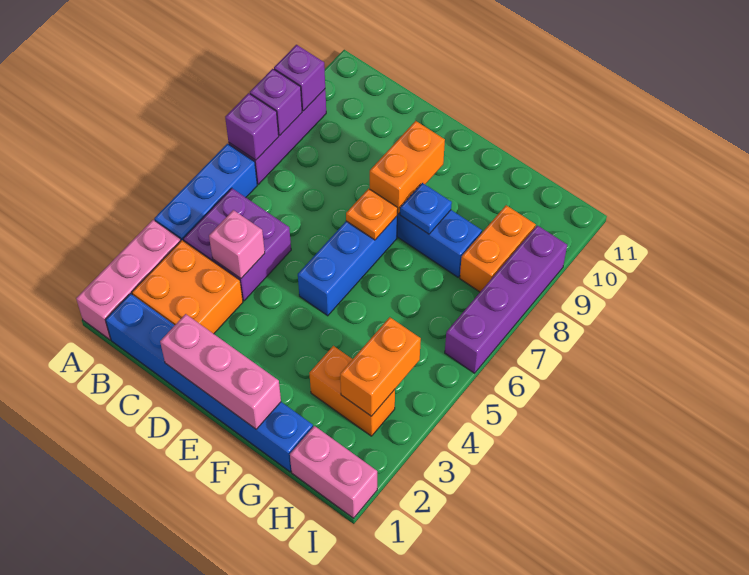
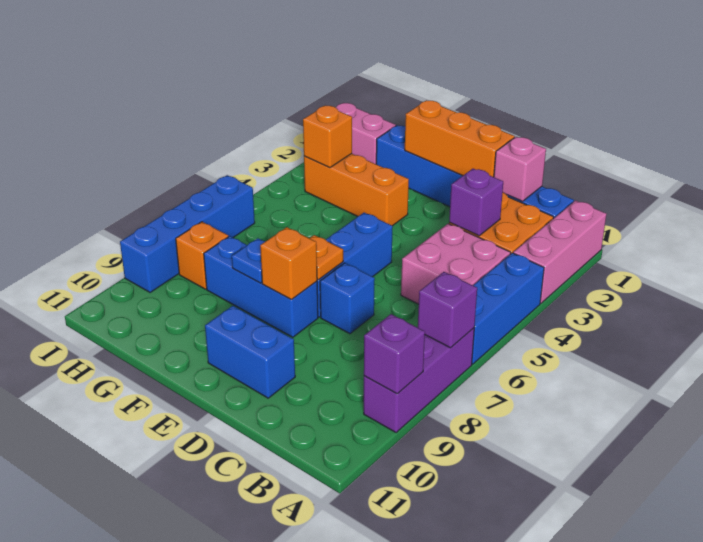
purple 1x1 brick [250,69,302,135] -> purple 1x1 brick moved to [449,169,503,236]
purple 2x2 brick [183,188,291,301] -> pink 2x2 brick [401,224,511,304]
pink 1x1 brick [209,210,265,279] -> pink 1x1 brick moved to [494,137,546,201]
pink 1x3 brick [160,314,281,429] -> orange 1x3 brick [405,100,515,177]
none -> blue 1x1 brick [320,263,375,334]
none -> blue 1x2 brick [205,306,295,398]
orange 1x2 brick [370,121,445,214] -> orange 1x1 brick [260,227,317,299]
orange 1x2 brick [309,346,395,436] -> orange 1x3 brick [304,154,409,226]
orange 1x2 brick [340,317,421,416] -> orange 1x1 brick [303,105,352,168]
orange 1x2 brick [460,205,536,292] -> orange 1x1 brick [176,222,228,289]
purple 1x4 brick [445,225,567,373] -> blue 1x4 brick [120,175,255,293]

